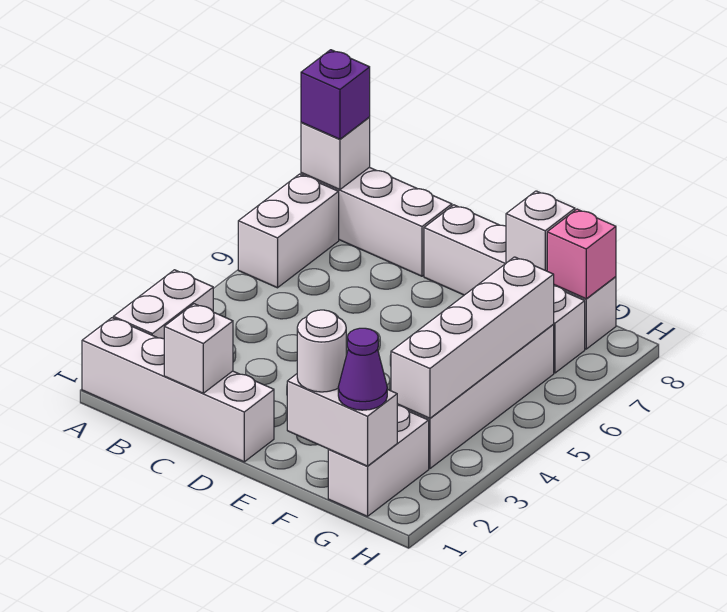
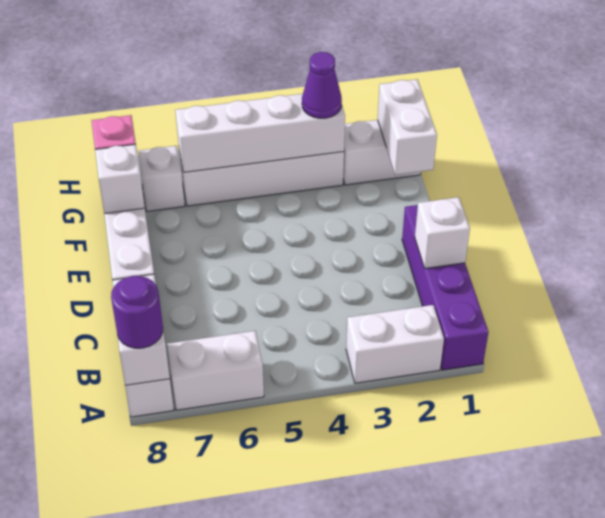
white 1x4 brick [82,318,274,462] -> purple 1x4 brick [402,205,488,370]
purple 1x1 brick [301,50,370,139] -> purple 1x1 round brick [111,276,163,348]
white 1x1 round brick [297,310,346,392] -> none
purple 1x1 cone [338,328,387,410] -> purple 1x1 cone moved to [302,52,342,118]

